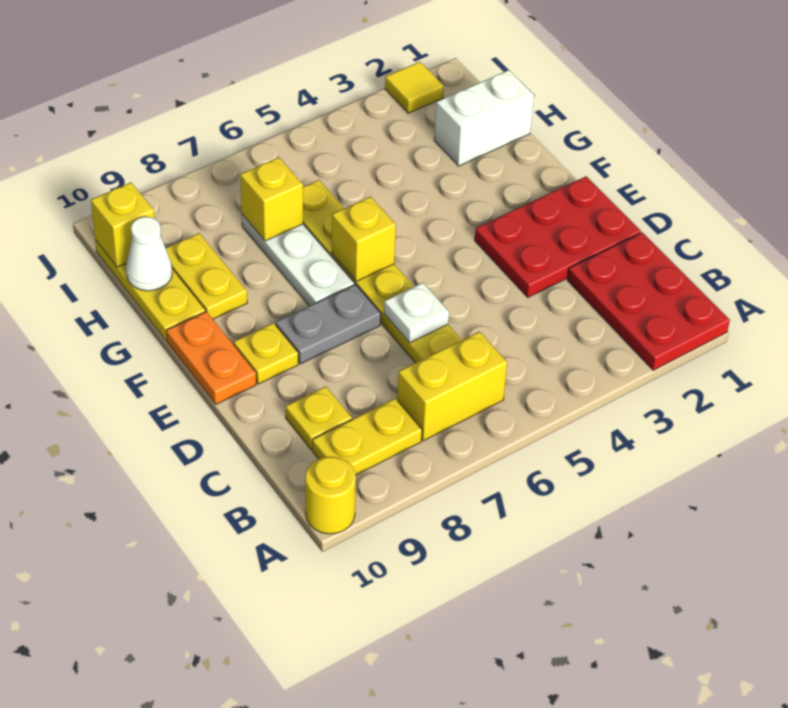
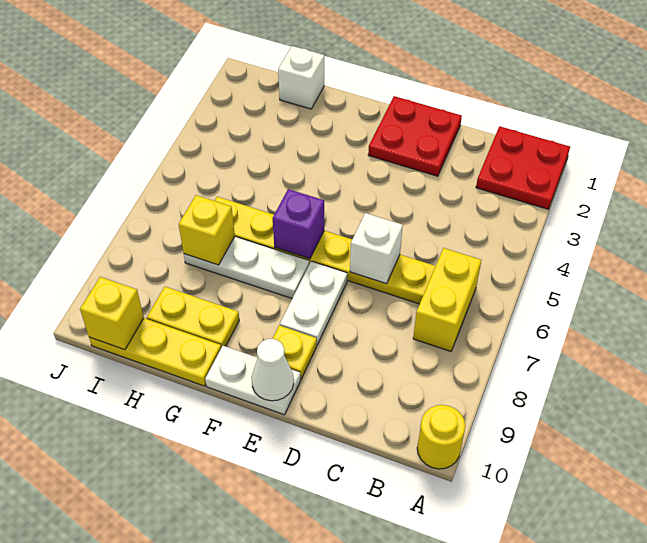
red 2x3 plate [567,232,730,370] -> red 2x2 plate [476,126,570,209]
yellow 1x2 plate [312,398,422,475] -> none
yellow 1x1 plate [286,386,352,450] -> none
red 2x3 plate [475,176,641,297] -> red 2x2 plate [368,96,462,176]
white 1x1 plate [384,283,449,343] -> white 1x1 brick [350,213,403,284]
grey 1x2 plate [276,285,381,364] -> white 1x2 plate [280,261,347,345]
orange 1x2 plate [166,312,256,404] -> white 1x2 plate [205,346,301,415]
yellow 1x1 brick [332,197,396,281] -> purple 1x1 brick [273,189,324,259]
white 1x2 brick [434,70,534,166] -> white 1x1 brick [278,46,324,109]
white 1x1 cone [126,217,172,291] -> white 1x1 cone moved to [252,339,294,401]
yellow 1x1 tile [385,62,444,113] -> none

